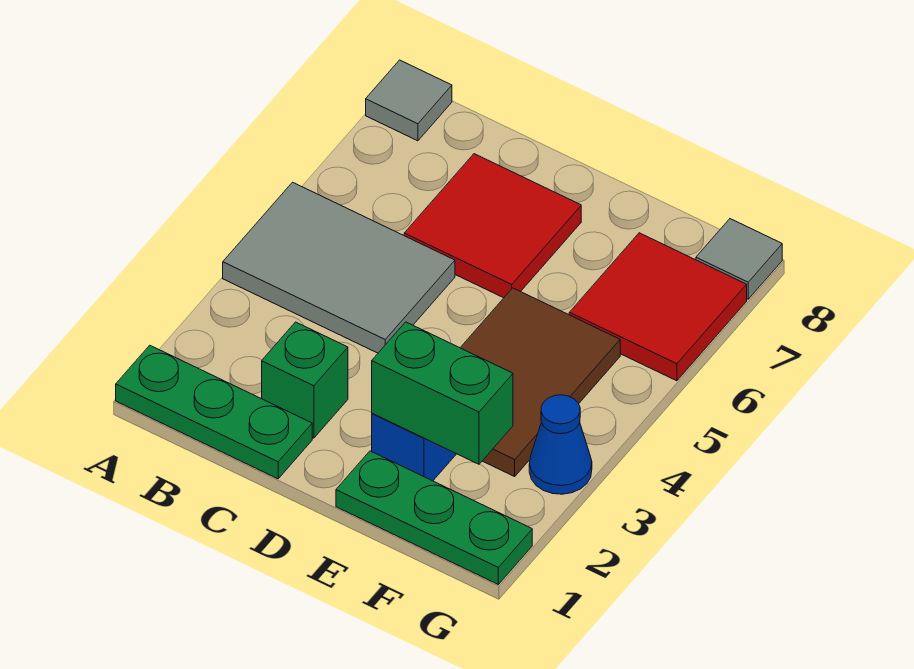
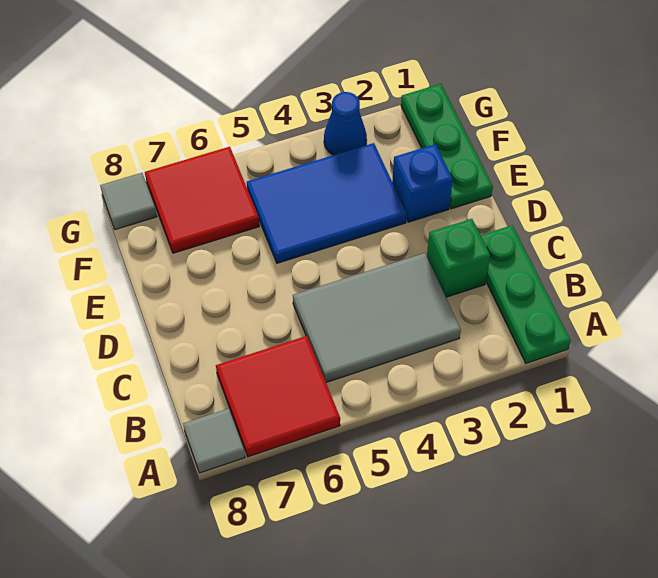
grey 2x3 tile [223,182,455,353] -> grey 2x3 tile turned to [293,253,461,382]
red 2x2 tile [404,154,581,298] -> red 2x2 tile moved to [216,336,340,457]
green 1x2 brick [372,322,513,464] -> none
brown 2x3 tile [460,288,620,476] -> blue 2x3 tile [247,143,407,263]

